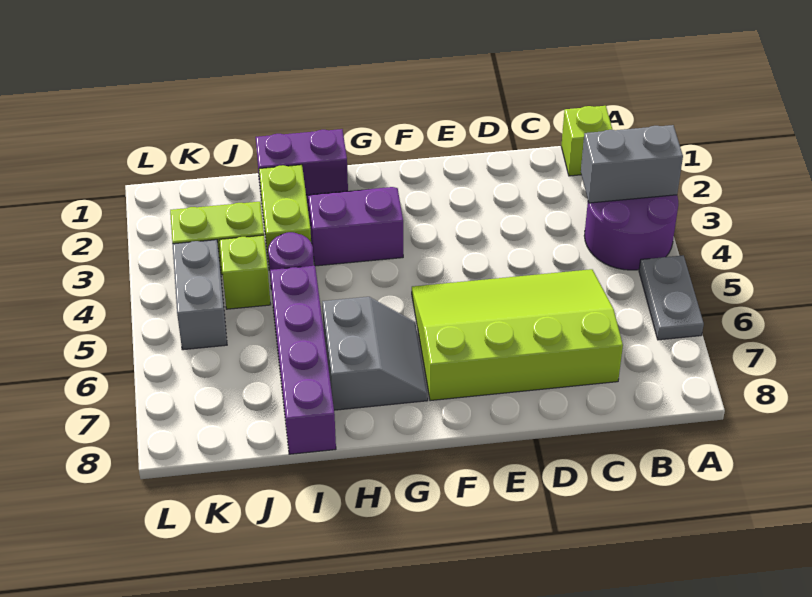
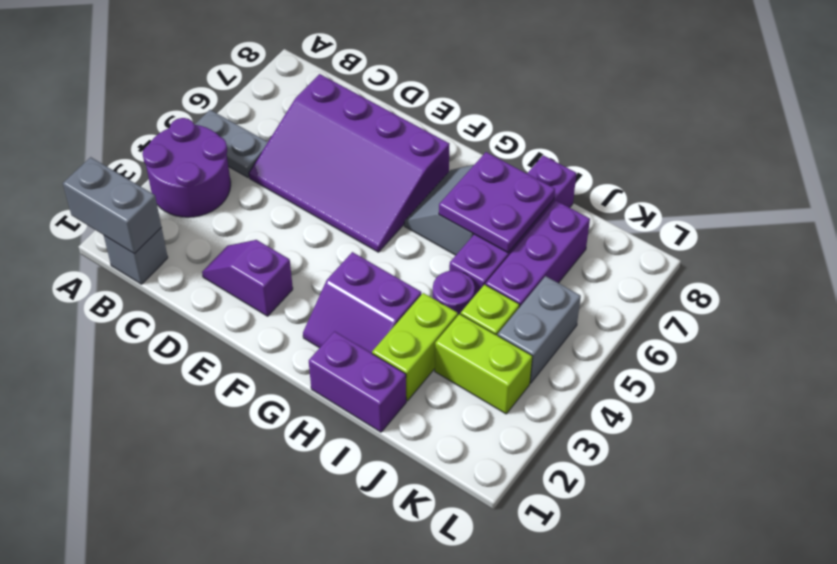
grey 1x2 brick [581,125,683,203] -> grey 1x2 brick moved to [63,157,161,254]
grey 1x2 plate [639,255,704,340] -> grey 1x2 plate turned to [194,110,268,177]
lime 1x1 brick [561,106,613,176] -> grey 1x1 brick [104,228,168,284]
lime 3x4 slope [412,269,623,401] -> purple 3x4 slope [249,74,449,252]
none -> purple 1x2 slope [202,240,293,316]
none -> purple 2x2 plate [439,152,555,253]
none -> purple 1x3 brick [486,201,590,307]

